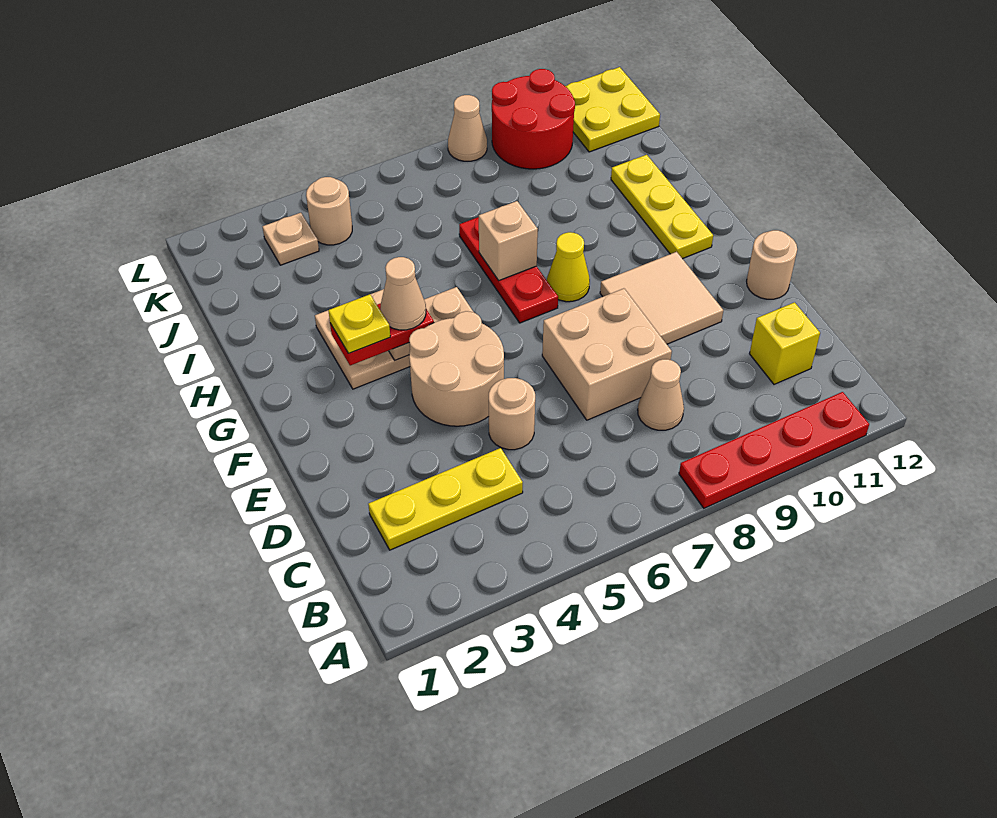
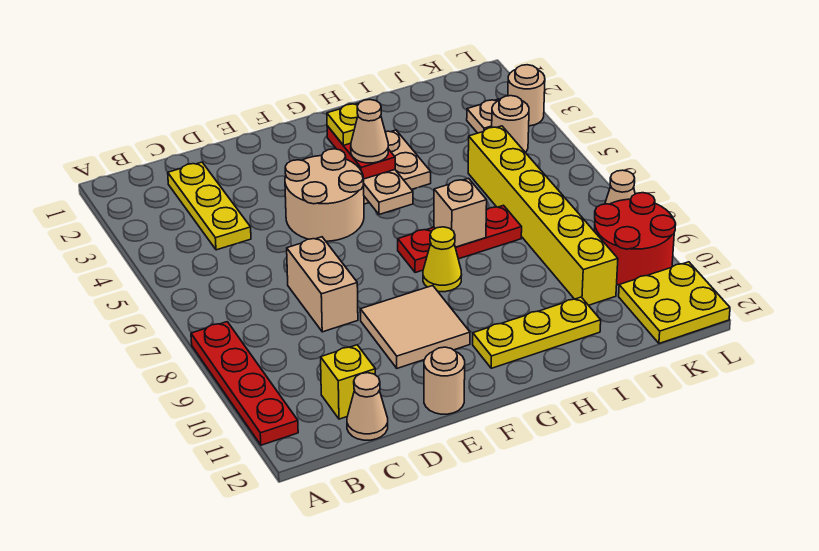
tan 1x1 cone [638,359,684,430] -> tan 1x1 cone moved to [347,373,388,440]
tan 1x1 round brick [489,378,535,450] -> tan 1x1 round brick moved to [508,65,545,126]
tan 2x2 brick [542,288,672,420] -> tan 1x2 brick [287,237,358,332]
none -> yellow 1x6 brick [468,126,618,305]

